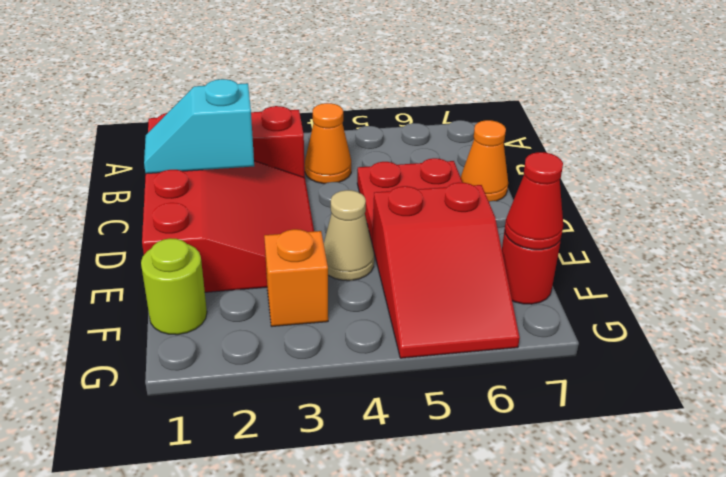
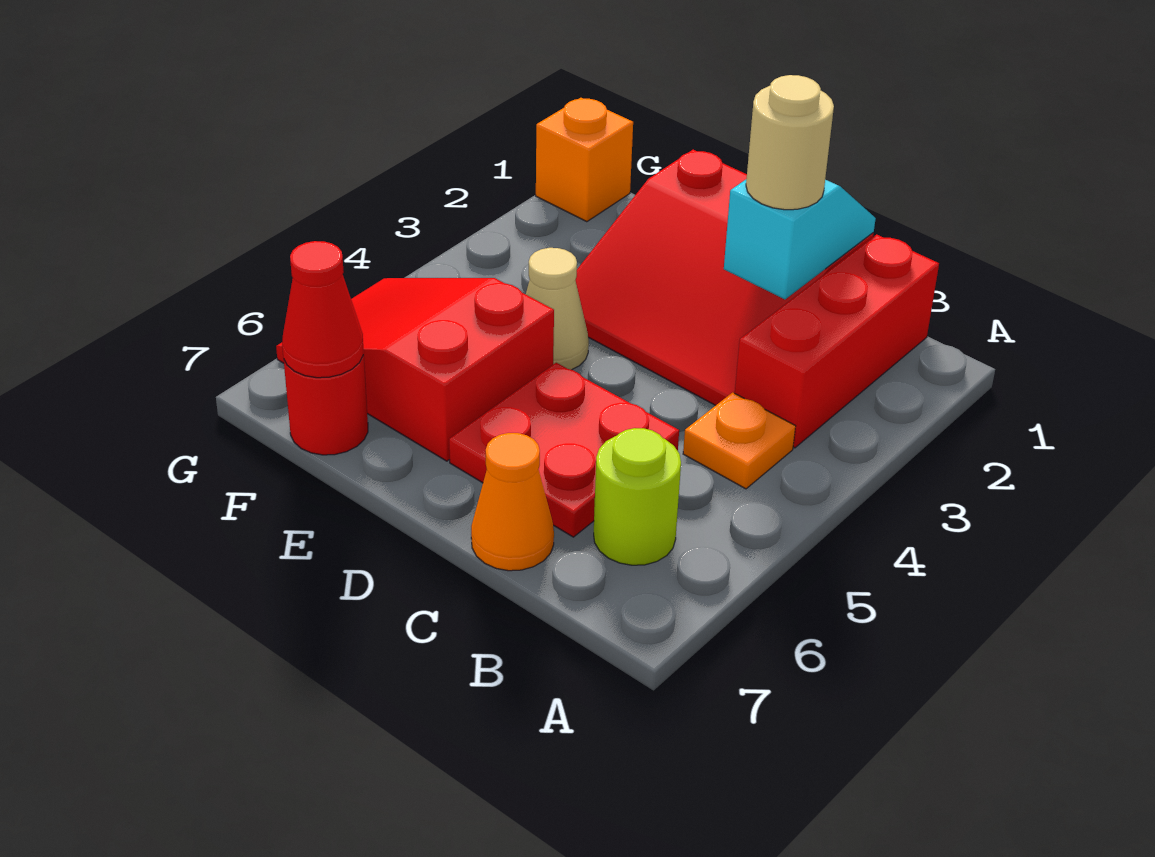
orange 1x1 cone [305,103,351,184] -> orange 1x1 plate [683,392,796,489]
none -> tan 1x1 round brick [746,75,834,210]
lime 1x1 round brick [141,238,207,335] -> lime 1x1 round brick moved to [594,428,681,565]
orange 1x1 brick [264,229,328,326] -> orange 1x1 brick moved to [536,98,633,222]

